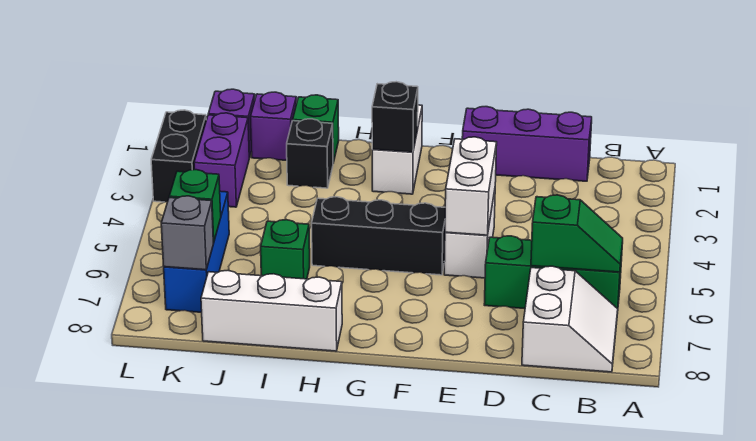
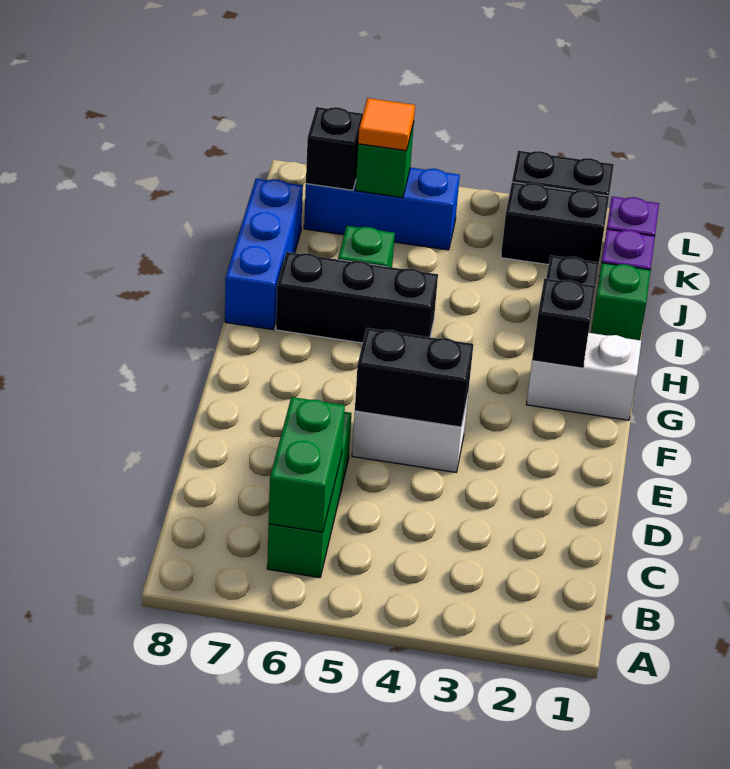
green 1x2 slope [531,195,623,272] -> green 1x2 brick [269,397,345,532]
white 2x2 slope [522,266,618,372] -> none
purple 1x3 brick [462,107,592,181] -> none
white 1x2 brick [445,137,497,235] -> black 1x2 brick [355,328,473,427]
black 1x3 brick [312,197,445,275] -> black 1x3 brick turned to [276,252,438,343]
white 1x3 brick [201,270,342,351] -> blue 1x3 brick [225,179,303,330]
purple 1x2 brick [194,113,249,207] -> black 1x2 brick [501,182,609,265]
none -> orange 1x1 tile [358,98,415,151]
grey 1x1 brick [161,196,214,270] -> black 1x1 brick [306,107,363,190]

